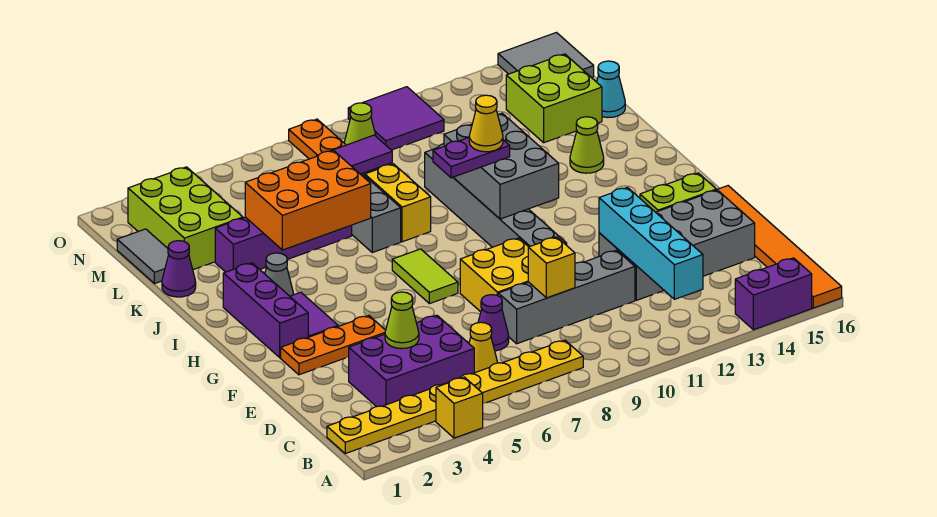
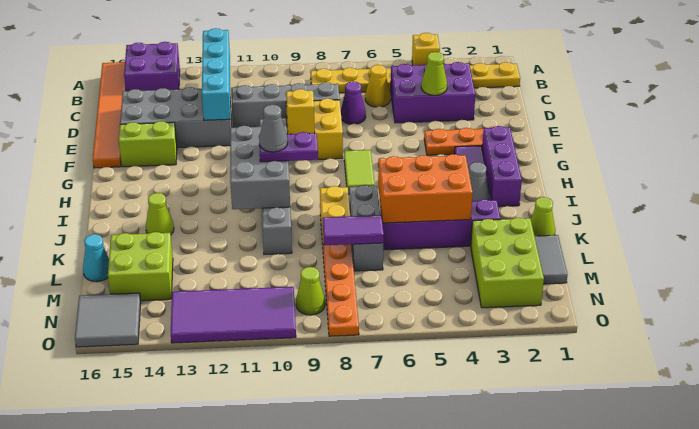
purple 1x2 brick [735,258,812,330] -> purple 2x2 brick [124,42,180,91]
yellow 1x1 brick [528,237,575,298] -> yellow 1x1 brick moved to [286,89,315,134]
yellow 1x1 cone [469,95,503,152] -> grey 1x1 cone [259,105,288,152]
purple 1x1 cone [162,241,196,297] -> lime 1x1 cone [531,197,555,236]
purple 2x2 tile [348,87,444,150] -> purple 2x4 tile [171,287,296,343]

